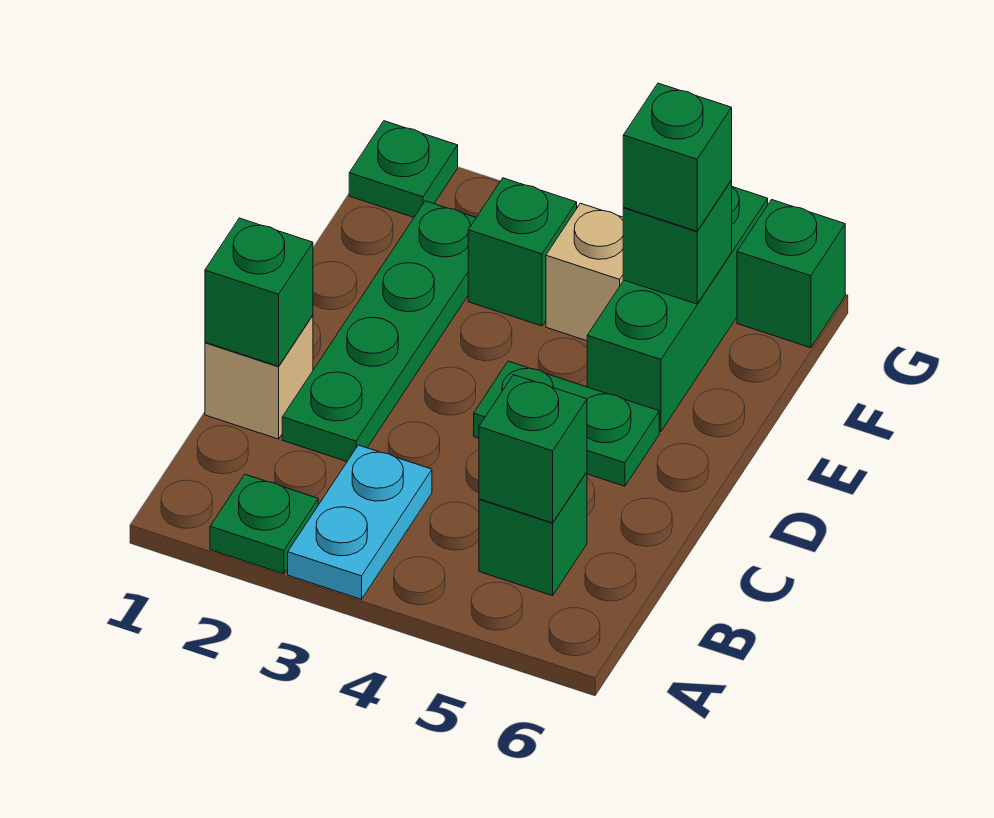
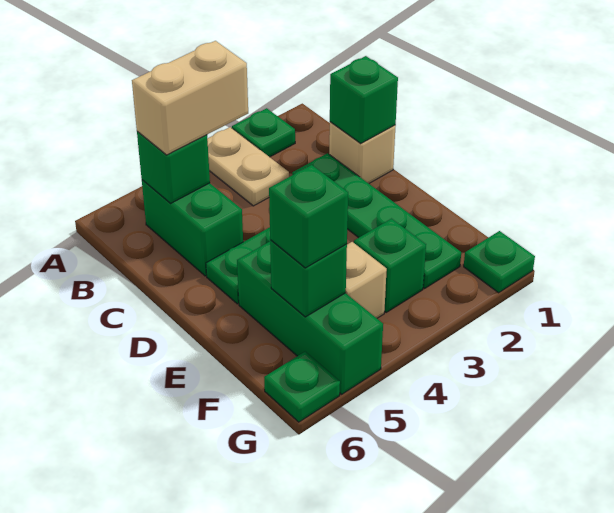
cyan 1x2 plate [288,445,432,599] -> tan 1x2 plate [207,127,289,206]
none -> tan 1x2 brick [132,41,248,155]
green 1x1 brick [479,472,587,596] -> green 1x2 brick [142,180,243,276]
green 1x1 brick [737,200,845,348] -> green 1x1 plate [264,352,340,422]

